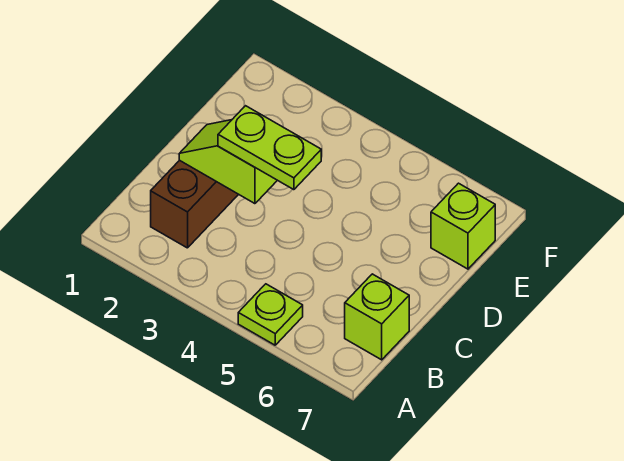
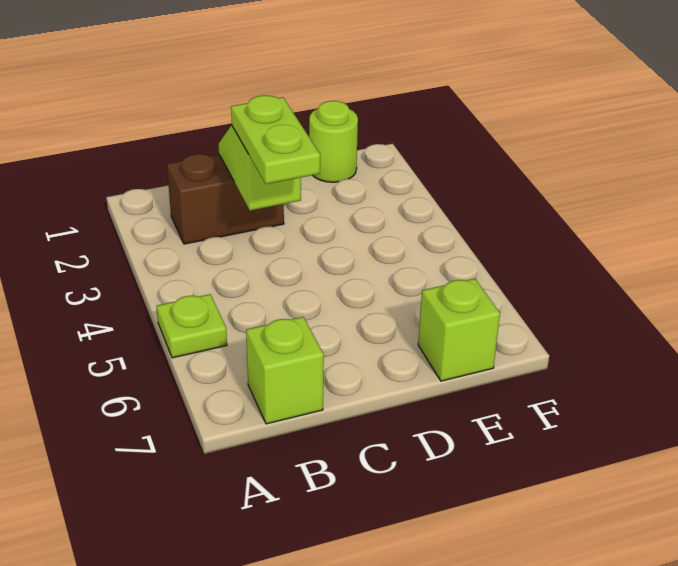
none -> lime 1x1 round brick [309,101,358,182]

